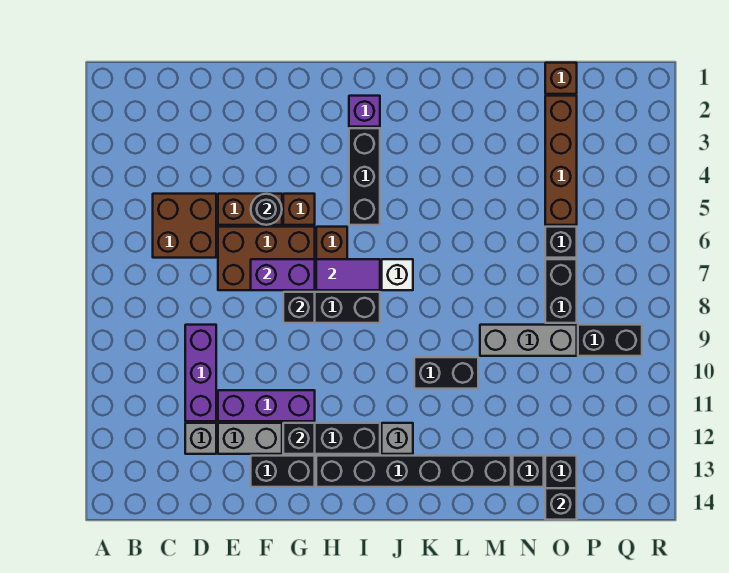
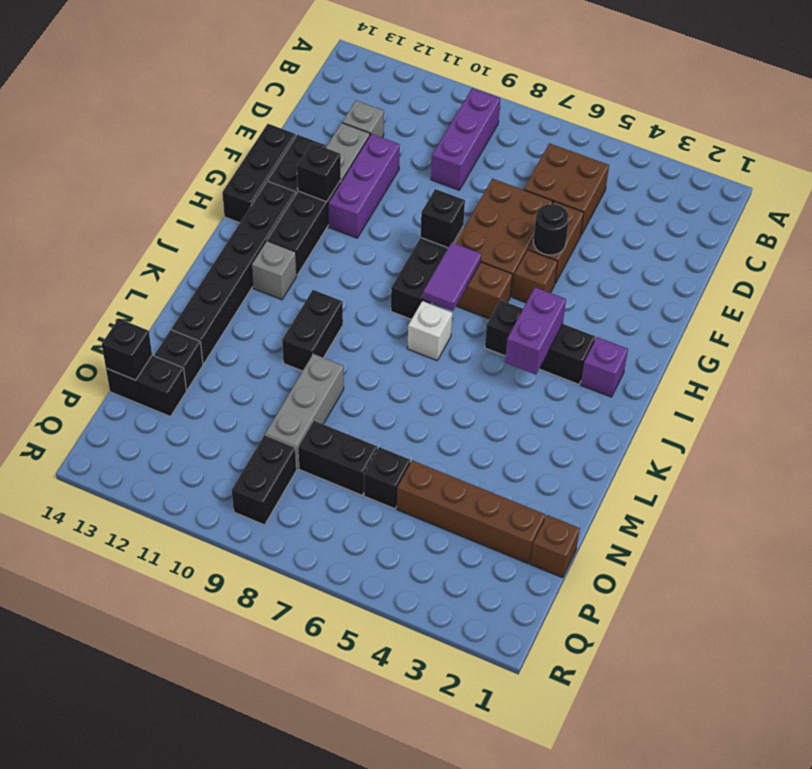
purple 1x3 brick [185,325,216,421] -> purple 1x3 brick turned to [431,88,500,190]
purple 1x2 brick [251,259,315,290] -> purple 1x2 brick moved to [505,287,566,375]
none -> black 1x3 brick [222,124,296,223]

